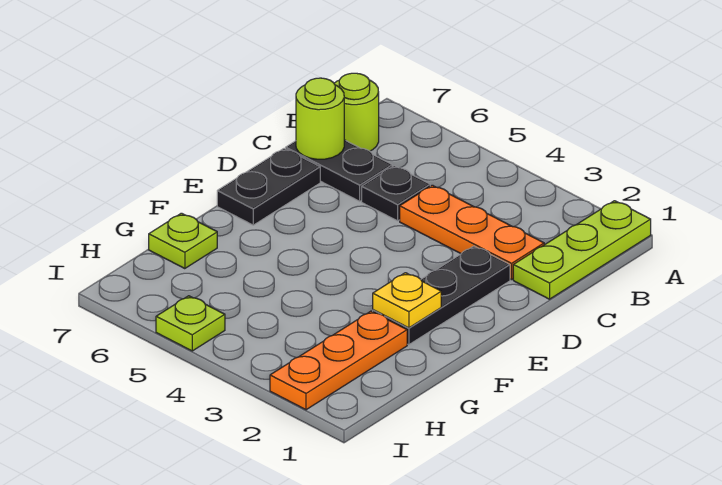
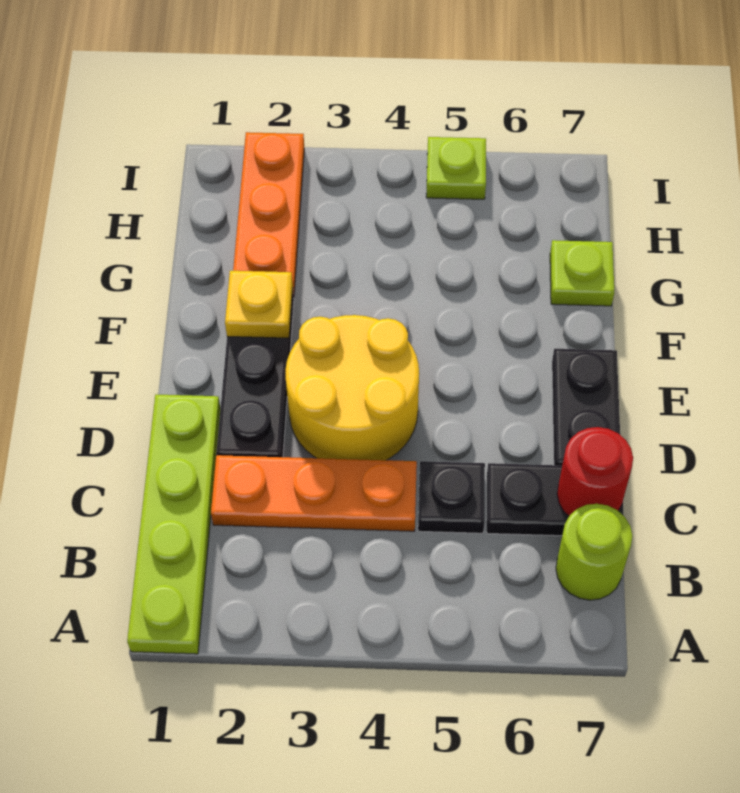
lime 1x3 plate [513,201,651,299] -> lime 1x4 plate [127,395,221,654]
lime 1x1 round brick [296,78,344,159] -> red 1x1 round brick [557,427,633,516]
none -> yellow 2x2 round brick [286,315,419,460]

